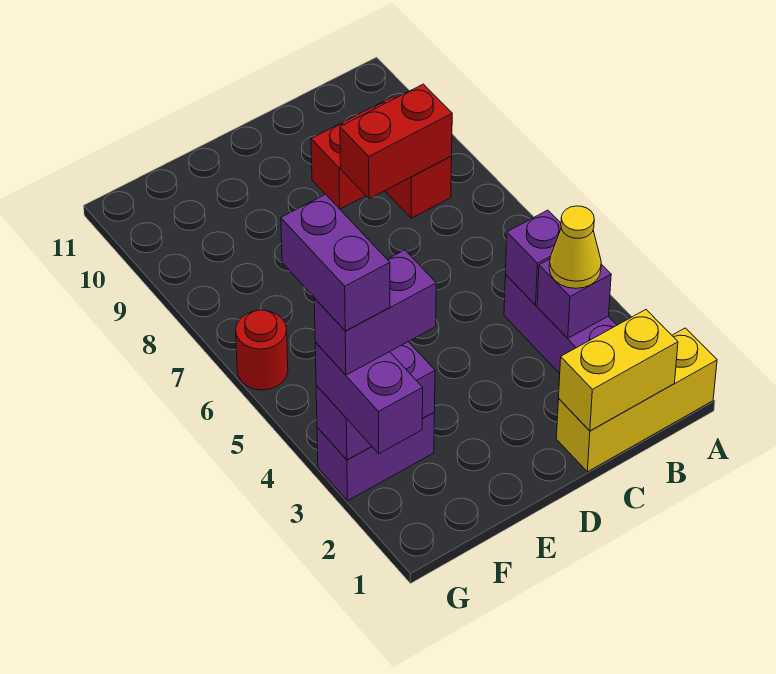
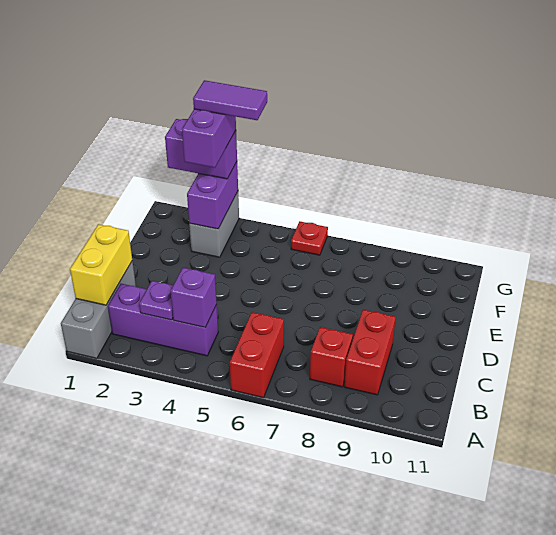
yellow 1x3 brick [556,328,717,472] -> grey 1x3 brick [61,261,136,358]
purple 1x1 brick [537,259,611,338] -> purple 1x1 plate [139,281,173,320]
yellow 1x1 cone [549,206,601,288] -> none
red 1x2 brick [340,84,452,199] -> red 1x2 brick moved to [230,312,284,398]
purple 1x2 brick [317,412,434,501] -> grey 1x2 brick [189,192,239,257]
purple 1x2 brick [281,194,390,331] -> purple 1x2 tile [193,80,267,120]
red 1x1 round brick [236,310,288,390] -> red 1x1 plate [291,221,328,255]

